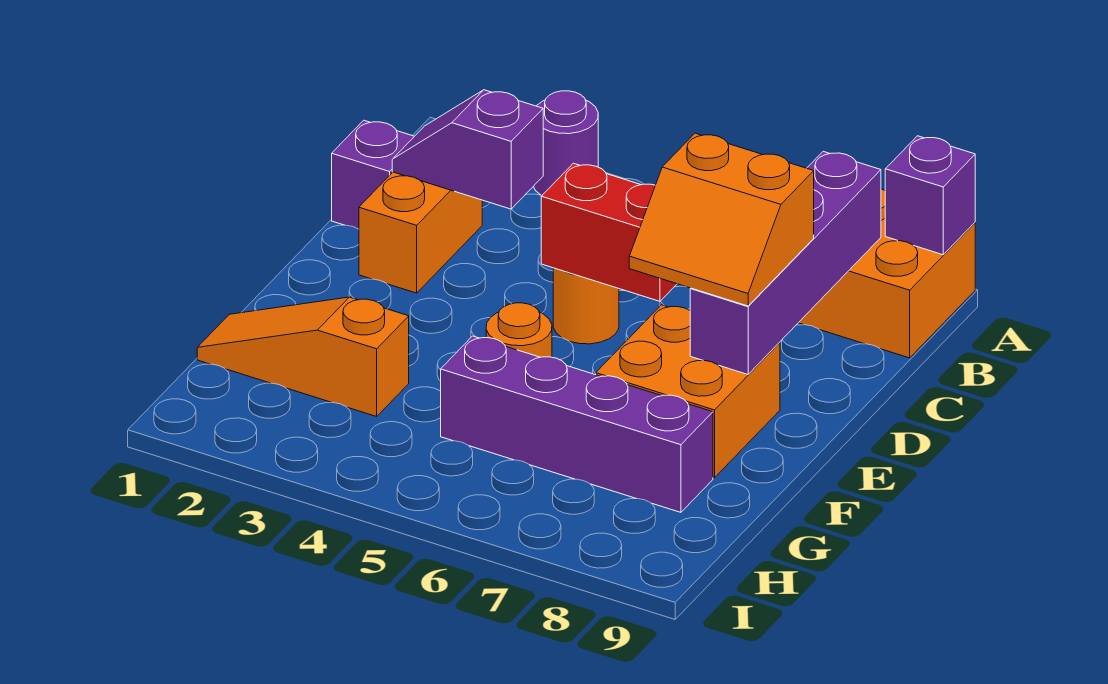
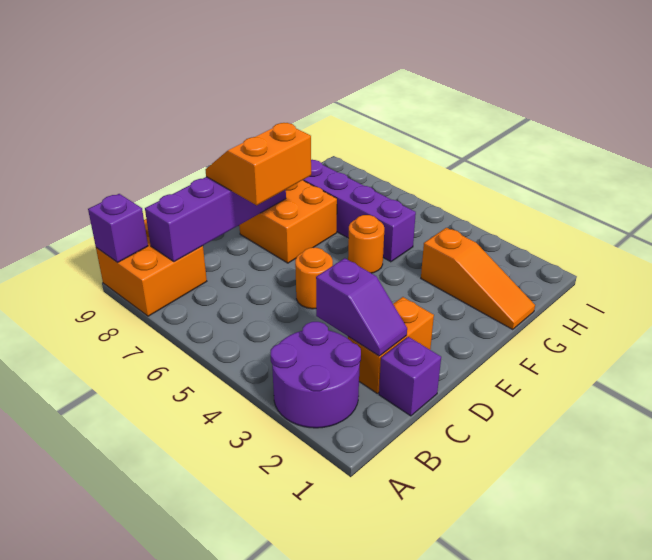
purple 1x1 round brick [533,91,598,195] -> purple 2x2 round brick [271,322,361,428]
red 1x2 brick [541,163,677,301] -> none
orange 2x2 slope [629,133,814,306] -> orange 2x2 slope turned to [205,123,311,205]

